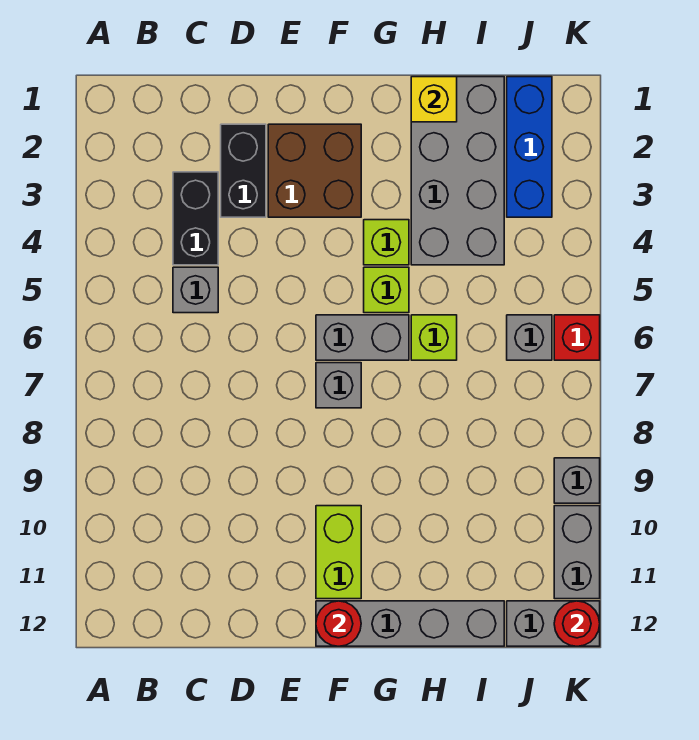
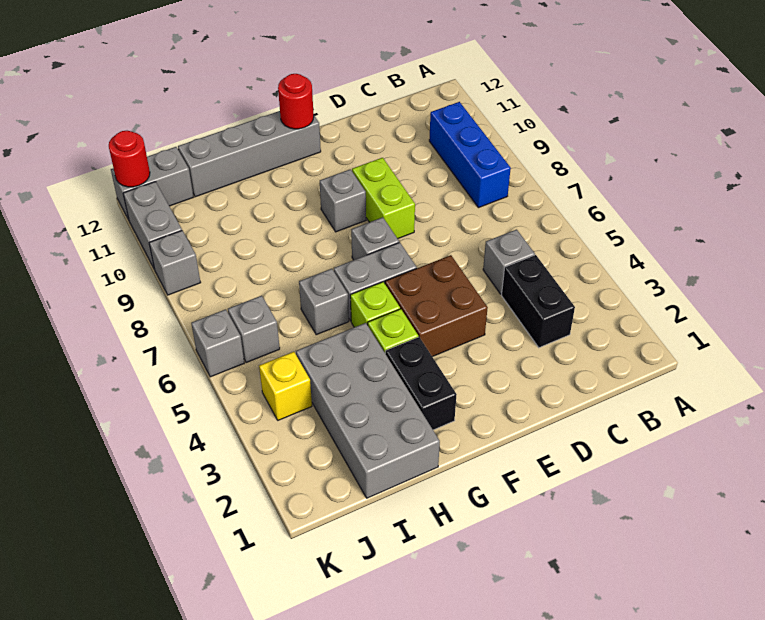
black 1x2 brick [221,124,266,217] -> black 1x2 brick moved to [385,337,457,430]
brown 2x2 brick [268,124,361,217] -> brown 2x2 brick moved to [385,255,488,357]
none -> grey 1x1 brick [320,169,366,232]
lime 1x2 brick [316,506,361,599] -> lime 1x2 brick moved to [352,158,415,239]
yellow 1x1 brick [411,77,457,122] -> yellow 1x1 brick moved to [259,352,312,420]
lime 1x1 brick [411,315,457,360] -> grey 1x1 brick [299,269,349,335]
blue 1x3 brick [507,77,552,217] -> blue 1x3 brick moved to [429,102,511,208]
red 1x1 brick [554,315,600,360] -> grey 1x1 brick [191,309,244,377]

